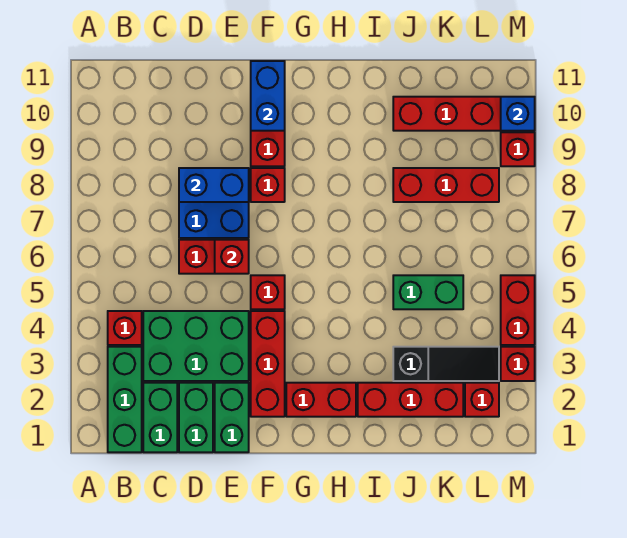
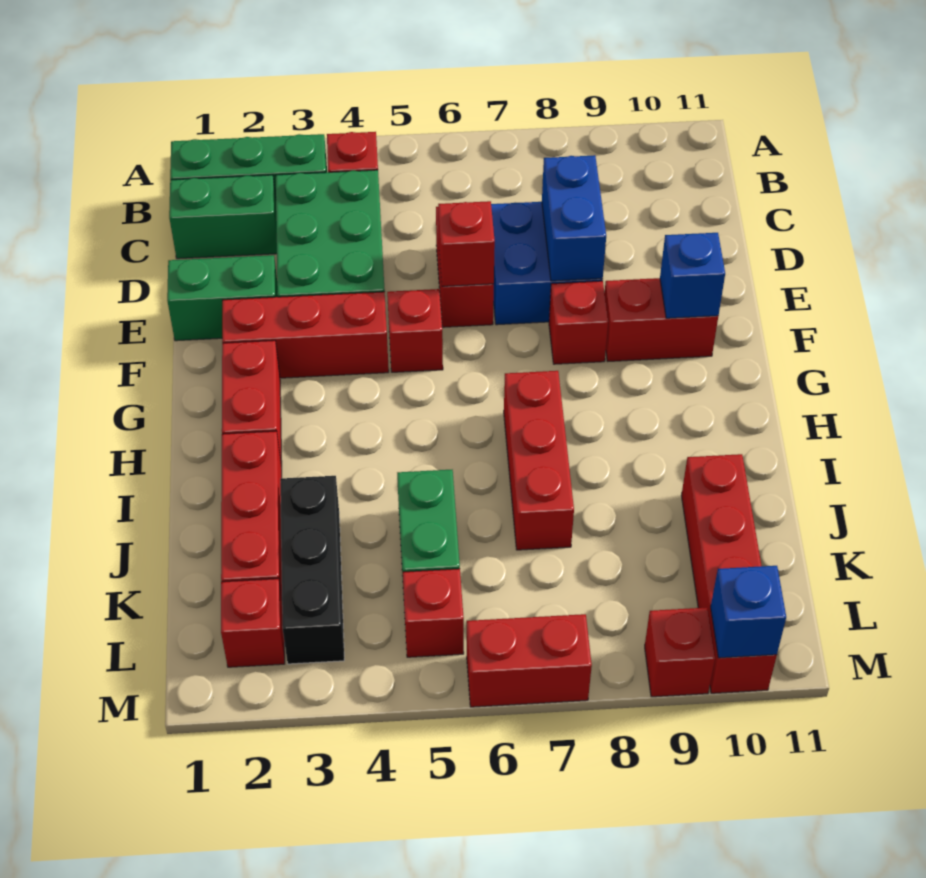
green 1x2 brick [179,383,213,452] -> none
blue 1x2 brick [251,61,285,131] -> blue 1x1 brick [660,233,725,318]
black 1x3 slope [393,347,499,381] -> black 1x3 brick [280,476,344,664]
red 1x3 brick [393,168,499,202] -> red 1x3 brick moved to [504,371,574,550]
red 1x1 brick [501,347,535,381] -> red 1x1 brick moved to [403,569,464,657]
red 1x2 brick [501,275,535,345] -> red 1x2 brick moved to [467,614,592,707]

